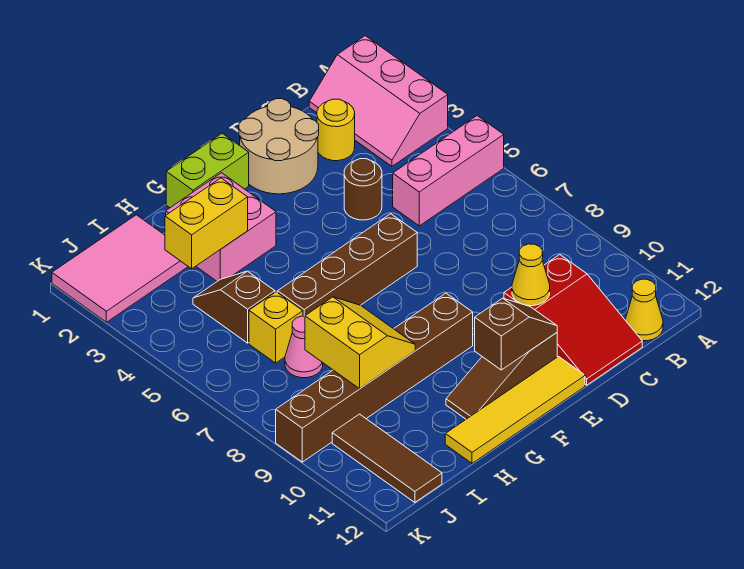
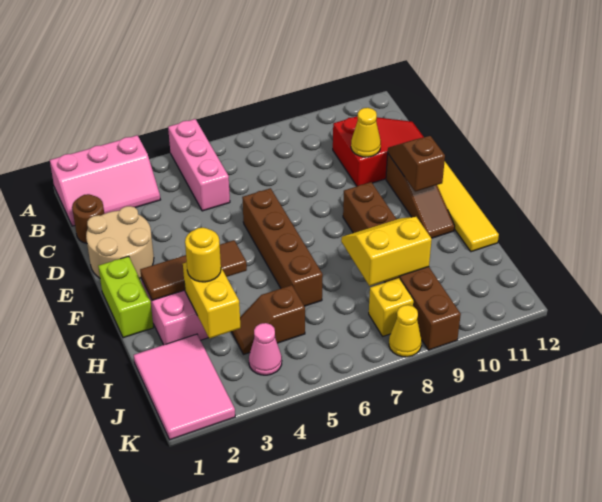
yellow 1x1 cone [625,279,663,341] -> yellow 1x1 cone moved to [389,305,422,357]
yellow 1x1 round brick [317,99,355,161] -> yellow 1x1 round brick moved to [185,228,221,282]
brown 1x1 round brick [344,159,382,220] -> brown 1x1 round brick moved to [72,194,104,243]
yellow 1x1 brick [249,292,303,363] -> yellow 1x1 brick moved to [369,278,414,336]
pink 1x1 cone [285,316,323,378] -> pink 1x1 cone moved to [249,323,282,375]
brown 1x3 tile [332,414,442,502] -> brown 1x3 tile moved to [140,240,247,300]

